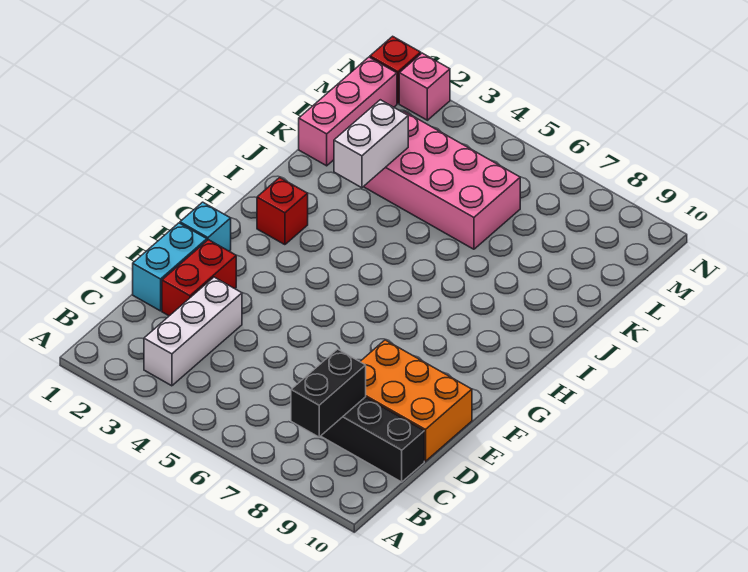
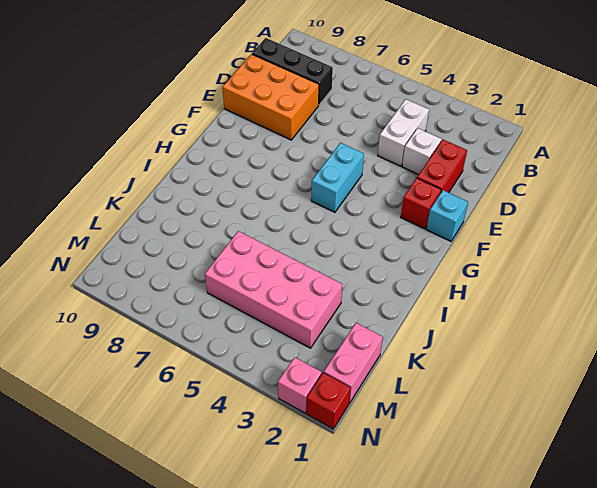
white 1x3 brick [144,277,242,386] -> white 1x1 brick [402,128,441,175]
black 1x2 brick [291,349,366,437] -> none
cyan 1x2 brick [133,223,207,311] -> cyan 1x2 brick moved to [311,143,364,212]
red 1x1 brick [257,177,308,245] -> red 1x1 brick moved to [401,178,441,229]
white 1x2 brick [334,100,408,188] -> white 1x2 brick moved to [378,99,429,166]
pink 1x3 brick [299,57,397,166] -> pink 1x2 brick [324,323,383,403]

